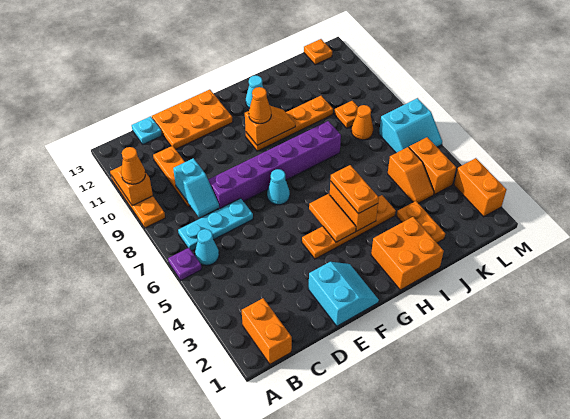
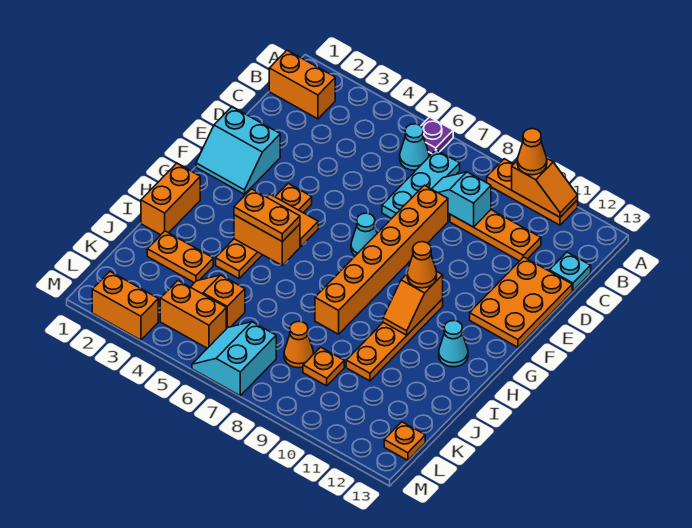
purple 1x6 brick [208,121,341,209] -> orange 1x6 brick [315,185,448,334]
orange 2x2 brick [371,217,444,290] -> orange 1x2 brick [141,163,200,235]

